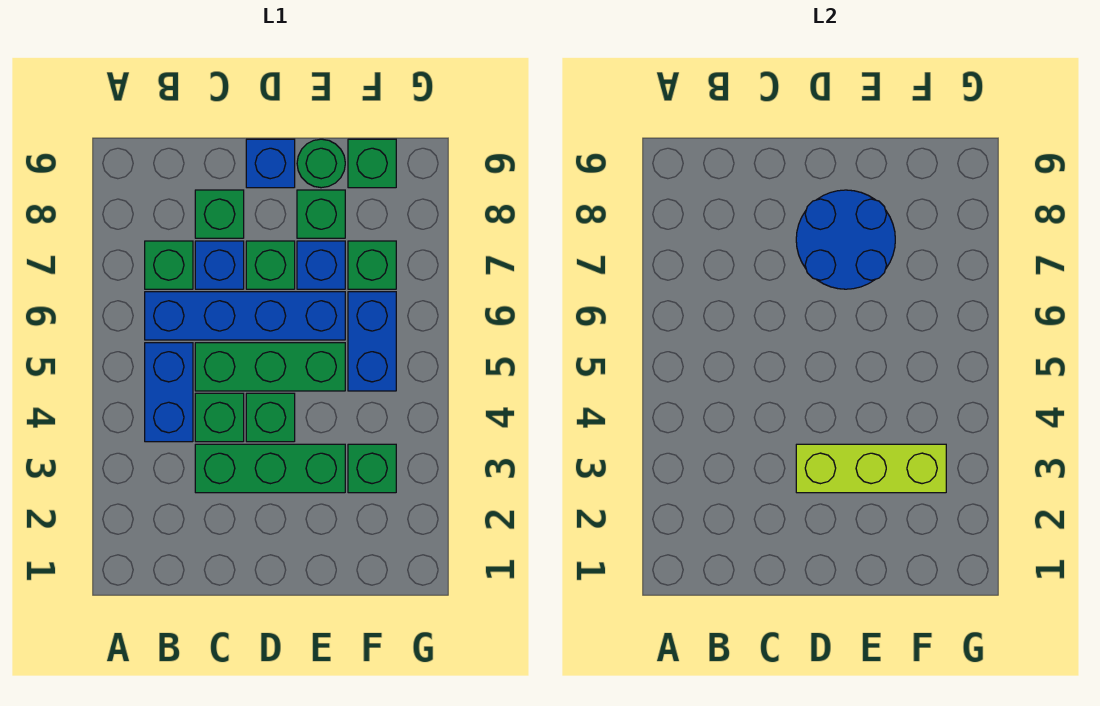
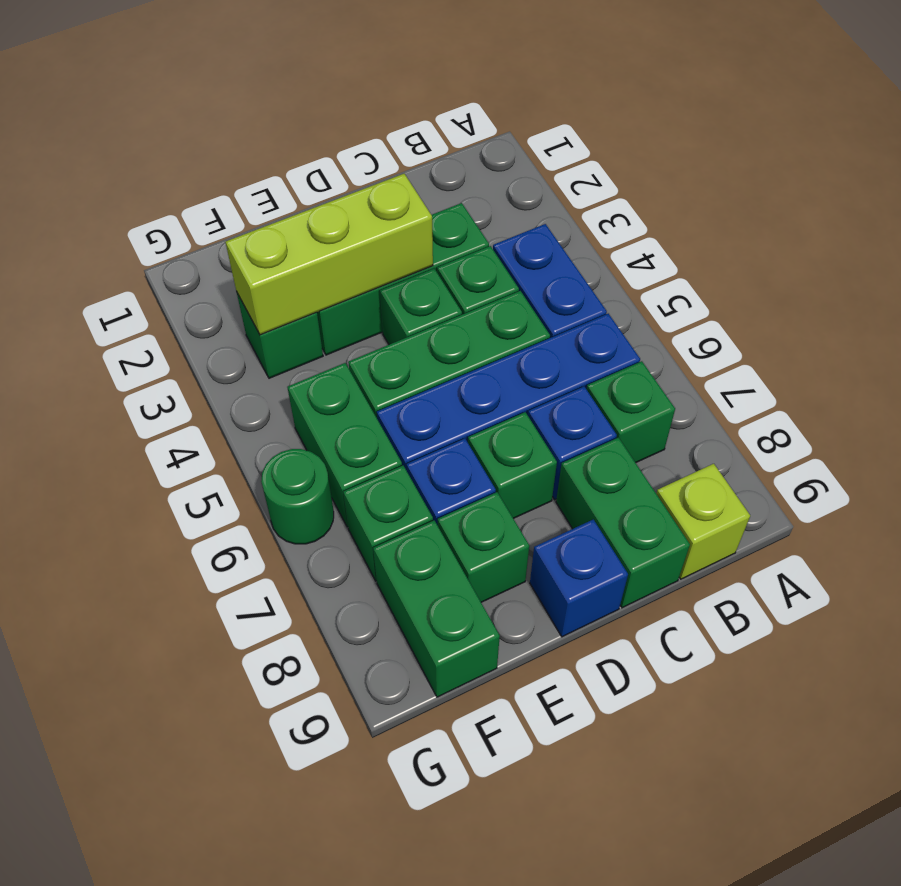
none -> lime 1x1 brick [656,464,750,579]
green 1x1 brick [195,190,244,238] -> green 1x2 brick [556,438,690,608]
blue 2x2 round brick [796,190,895,289] -> none
green 1x1 round brick [297,139,345,188] -> green 1x1 round brick moved to [261,449,334,544]
blue 1x2 brick [348,292,396,391] -> green 1x2 brick [288,363,402,527]
green 1x1 brick [348,139,396,188] -> green 1x2 brick [373,521,500,697]

